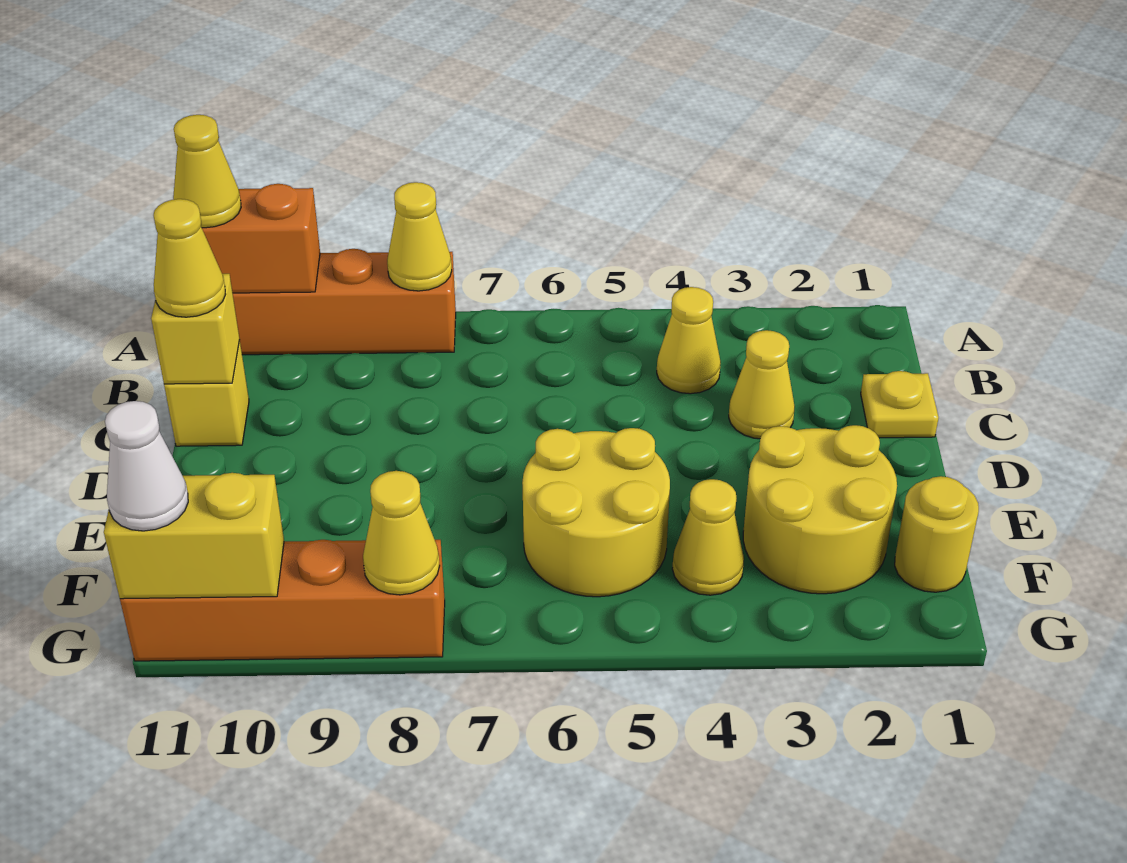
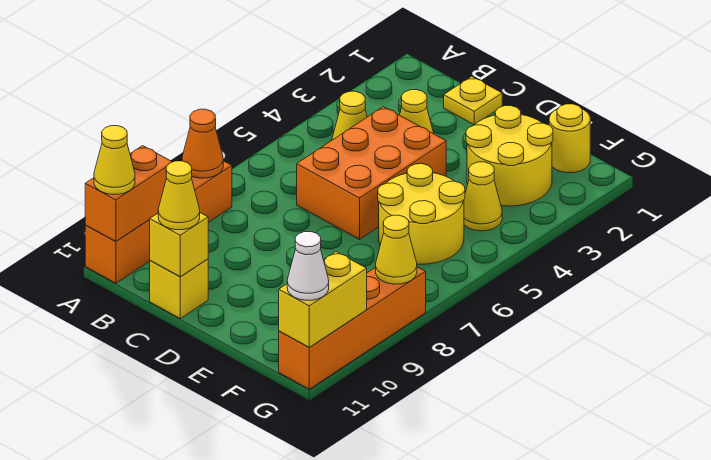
yellow 1x1 cone [387,182,452,291] -> orange 1x1 cone [182,109,223,178]
none -> orange 2x3 brick [297,107,446,239]

